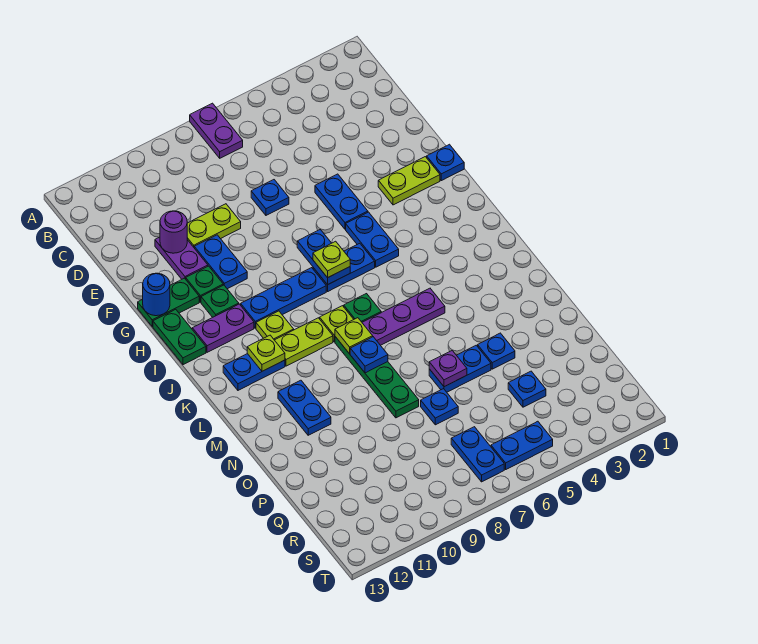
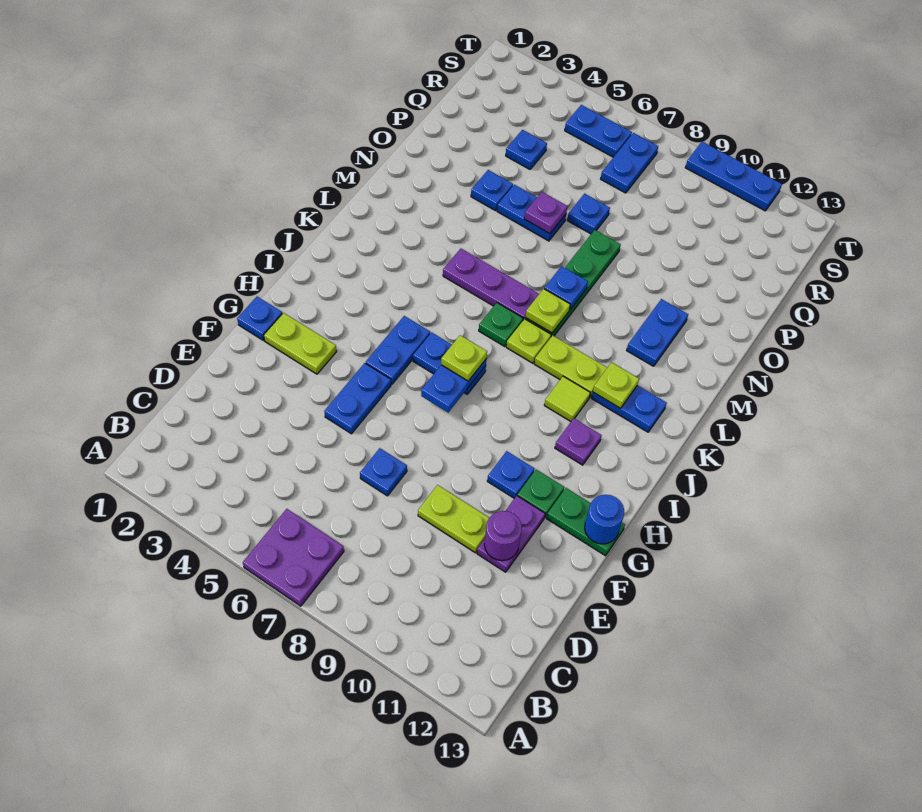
purple 1x2 plate [190,103,243,158] -> purple 2x2 plate [243,509,344,606]
blue 1x2 plate [194,235,247,289] -> blue 1x1 plate [487,451,534,498]
green 1x1 plate [201,285,239,317] -> none
green 1x2 plate [153,309,206,365] -> none
blue 1x3 plate [241,268,326,328] -> blue 1x3 plate moved to [685,142,782,211]
purple 1x2 plate [192,304,254,352] -> purple 1x1 plate [555,418,601,465]
lime 1x1 plate [256,311,294,340] -> lime 1x1 tile [544,376,590,421]

